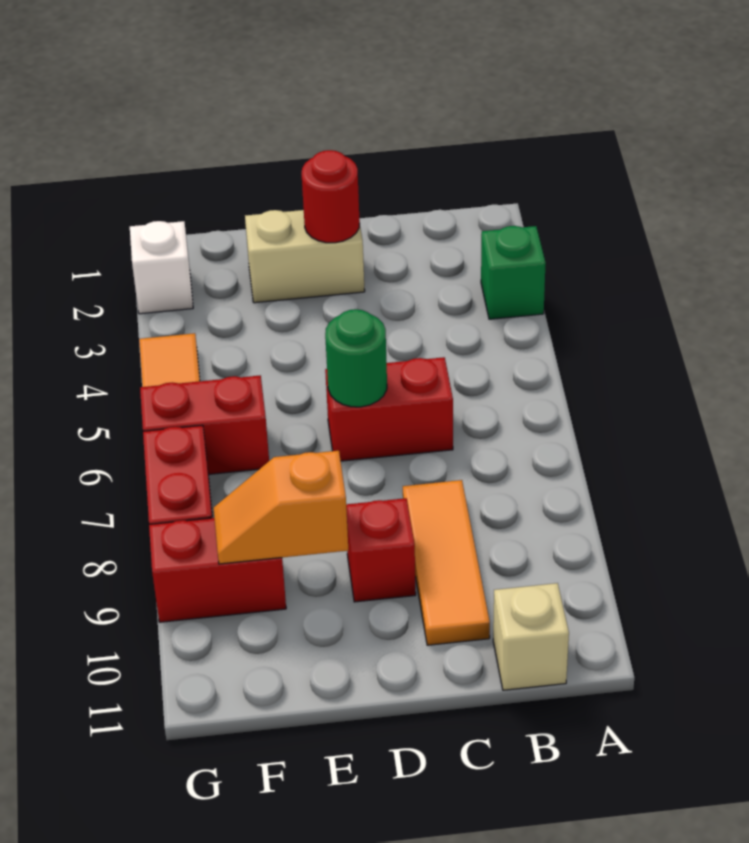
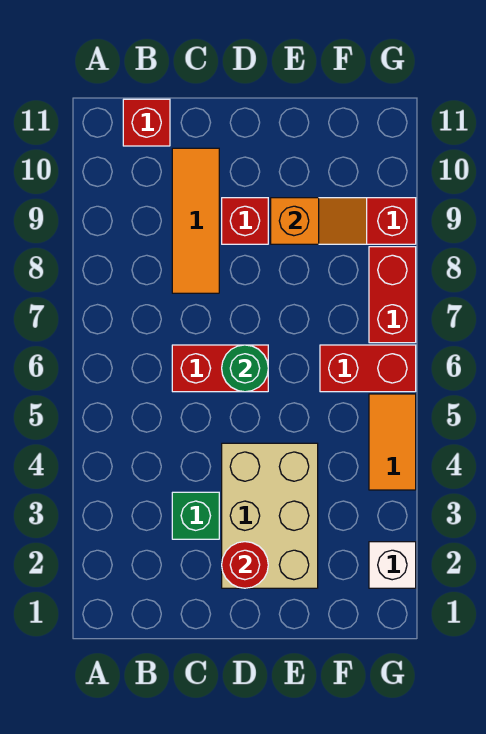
green 1x1 brick [481,226,546,319] -> green 1x1 brick moved to [172,492,219,539]
tan 1x1 brick [493,583,569,690] -> red 1x1 brick [123,99,170,146]
tan 1x2 brick [245,210,365,303] -> tan 2x3 brick [222,443,318,588]

